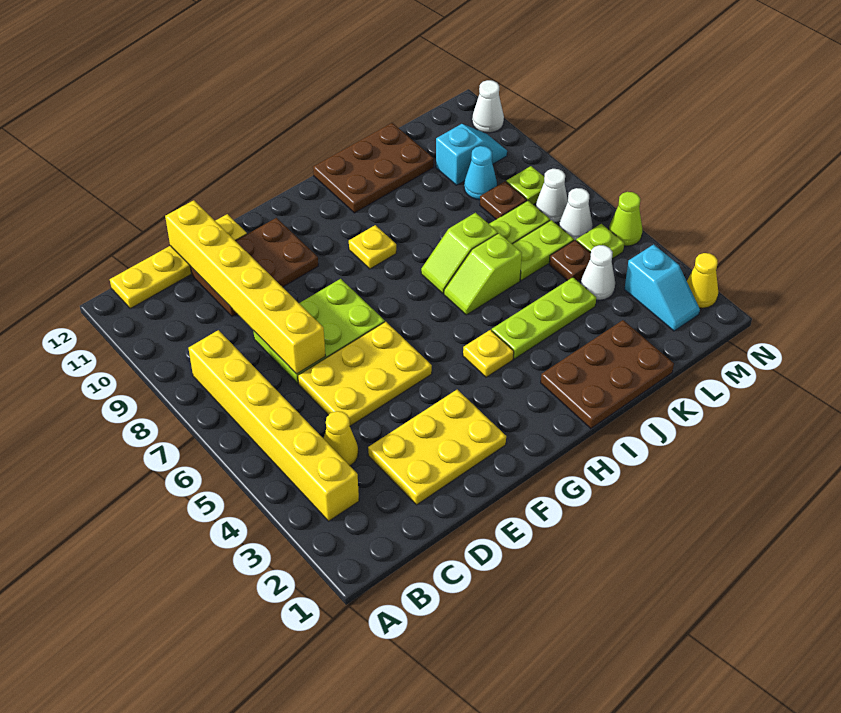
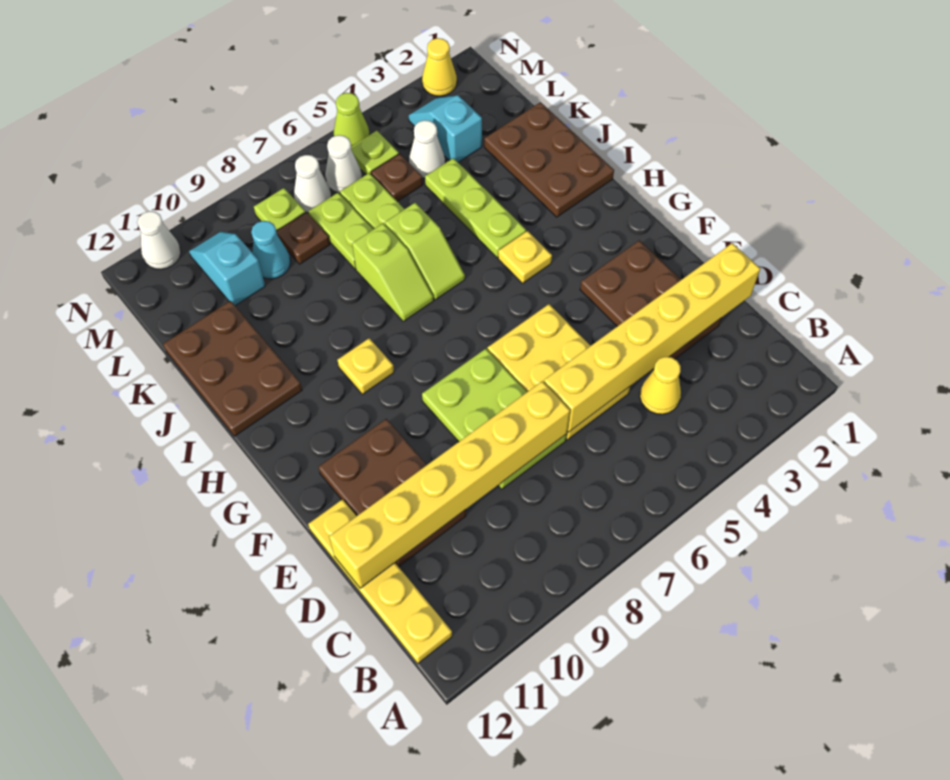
yellow 1x6 brick [188,330,359,521] -> yellow 1x6 brick moved to [544,243,760,432]
yellow 2x3 plate [368,390,506,505] -> brown 2x3 plate [580,240,721,359]
cyan 1x2 slope [624,244,700,331] -> cyan 1x2 slope turned to [409,95,482,162]

